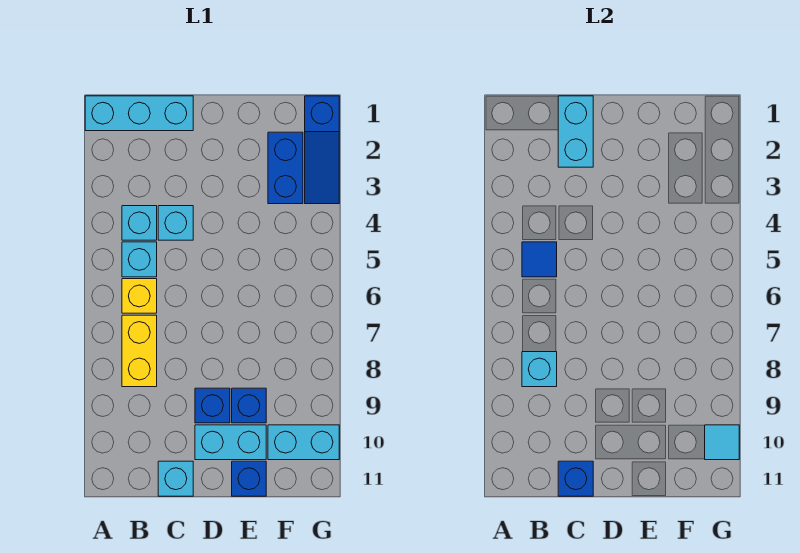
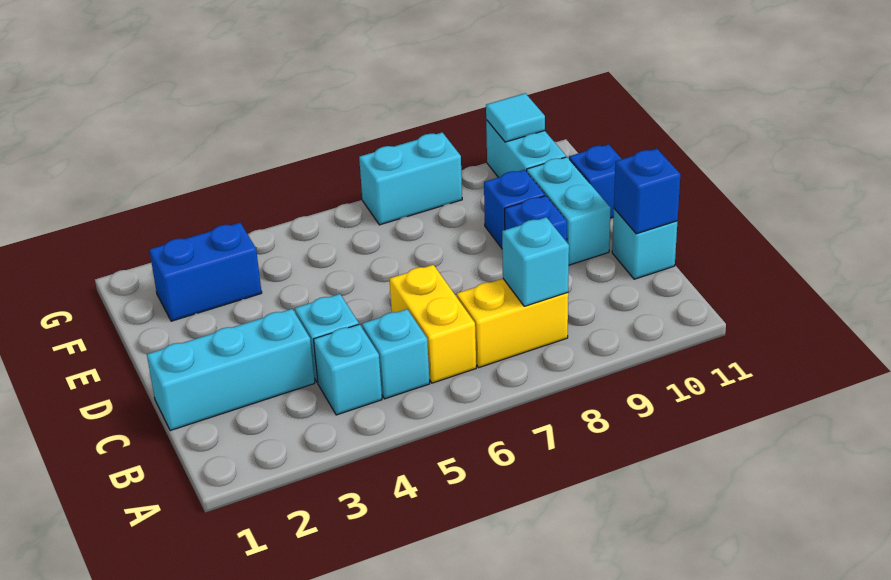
cyan 1x3 brick [85,96,193,131] -> cyan 1x3 brick turned to [147,309,315,431]
blue 1x1 tile [522,242,557,277] -> none
yellow 1x1 brick [122,279,157,313] -> yellow 1x2 brick [390,265,476,383]
cyan 1x2 brick [558,96,593,167] -> cyan 1x2 brick moved to [359,132,462,225]
blue 1x3 slope [305,96,339,204] -> none

